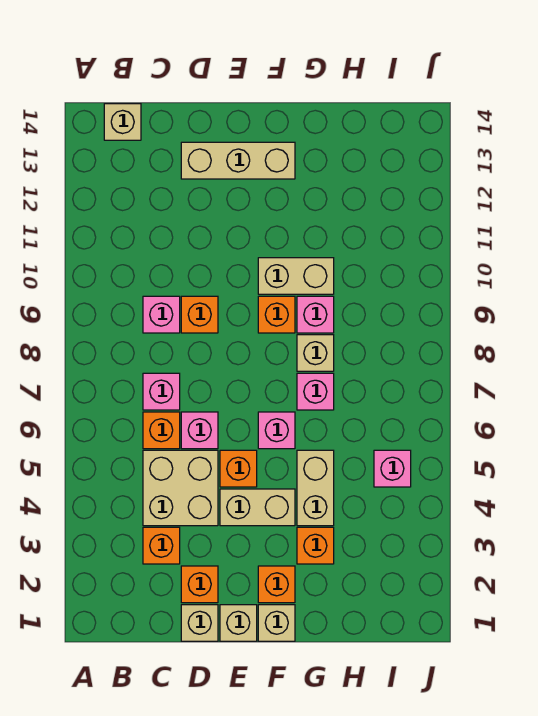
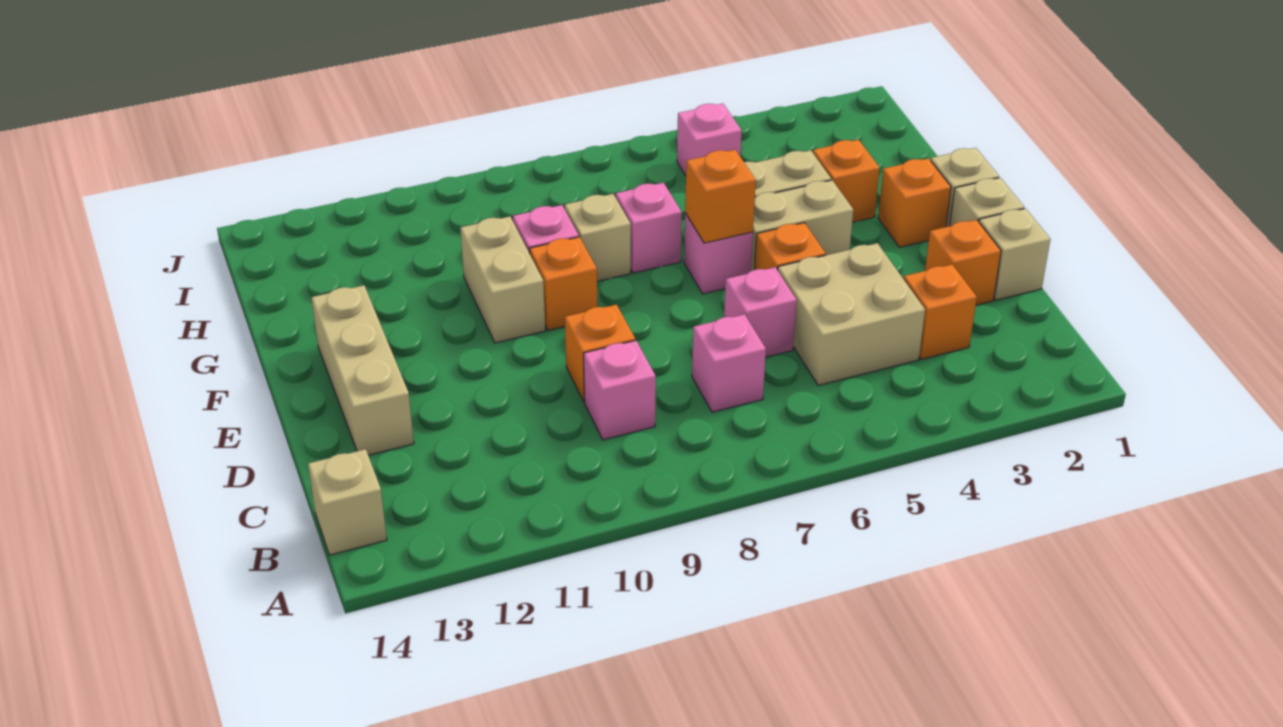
orange 1x1 brick [143,412,180,449] -> orange 1x1 brick moved to [685,150,756,243]
tan 1x2 brick [220,489,295,526] -> tan 1x2 brick turned to [751,180,853,271]

